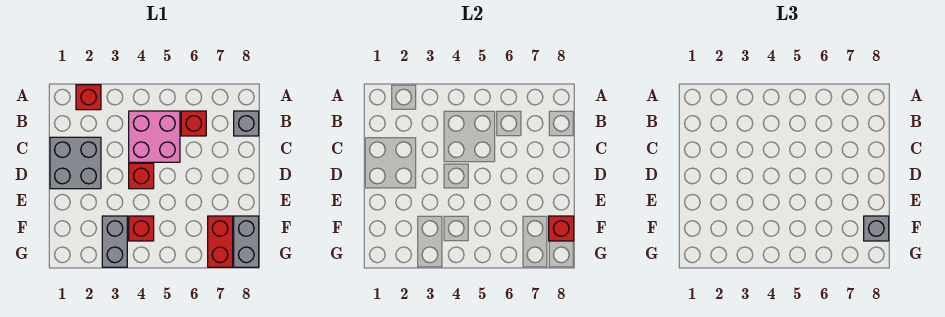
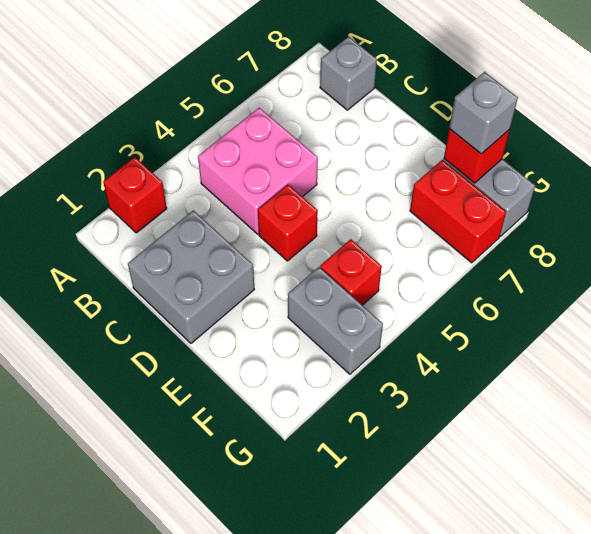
red 1x1 brick [181,111,206,136] -> none

